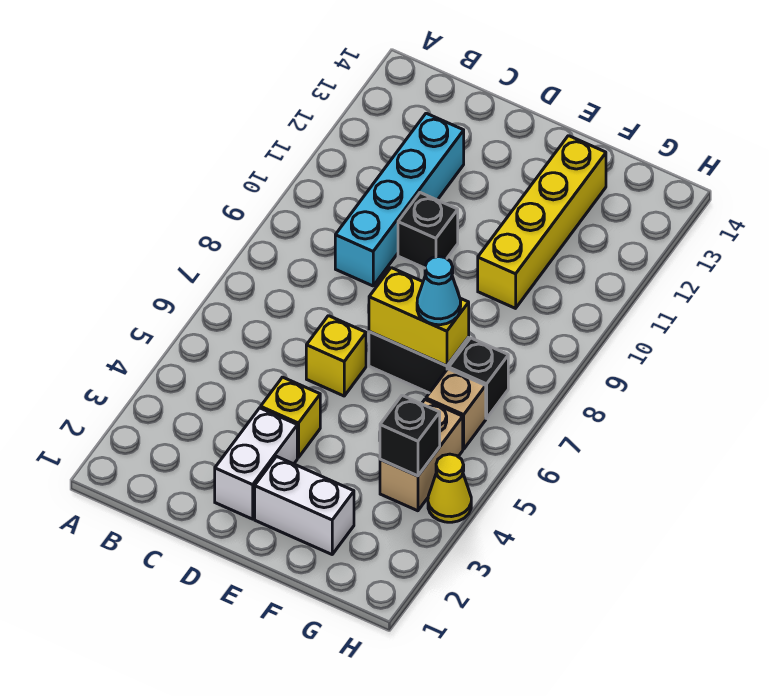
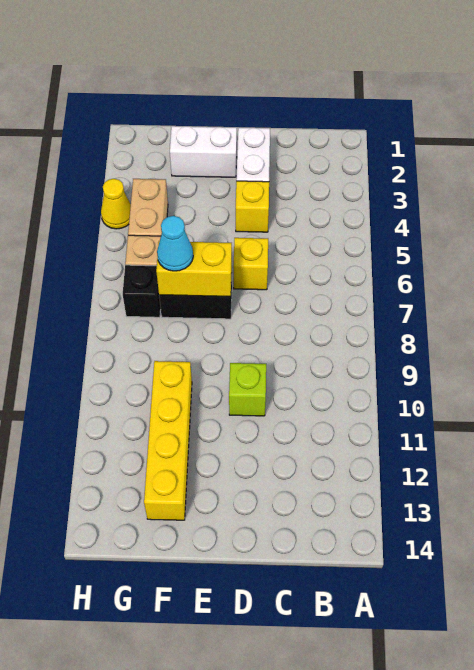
cyan 1x4 brick [335,113,464,286] -> none
black 1x1 brick [398,193,458,268] -> lime 1x1 brick [229,363,266,416]
black 1x1 brick [380,395,440,476] -> none

